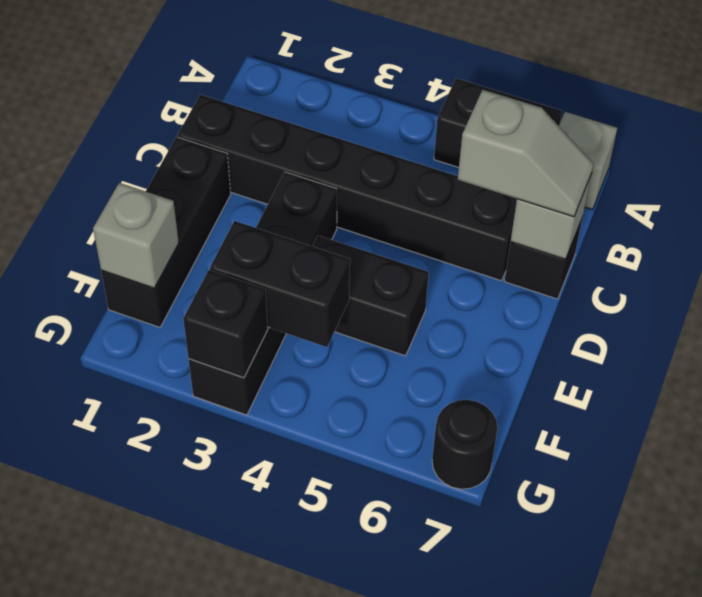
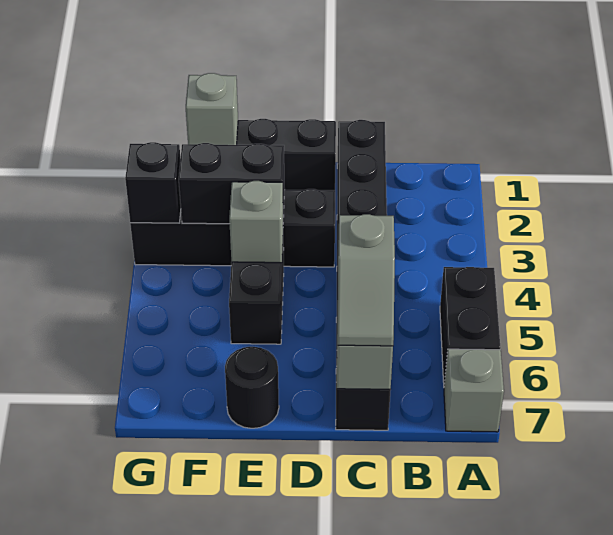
none -> grey 1x1 brick [229,181,283,263]
black 1x2 brick [210,221,350,347] -> black 1x2 brick turned to [179,143,285,224]
black 1x1 round brick [432,400,498,489] -> black 1x1 round brick moved to [225,347,279,428]

